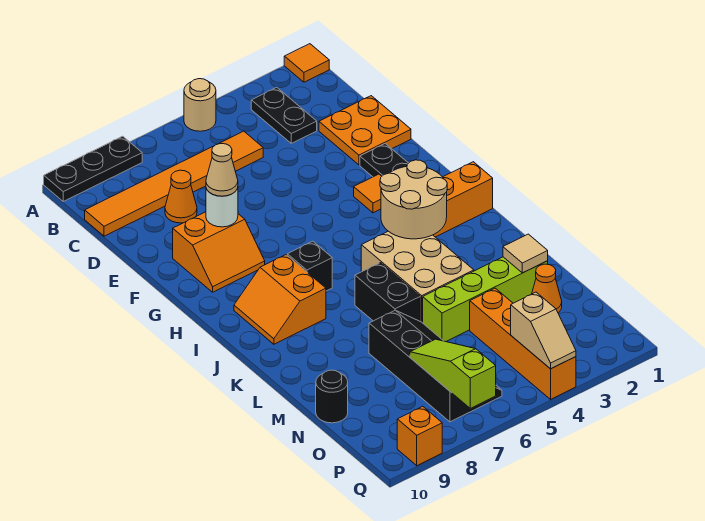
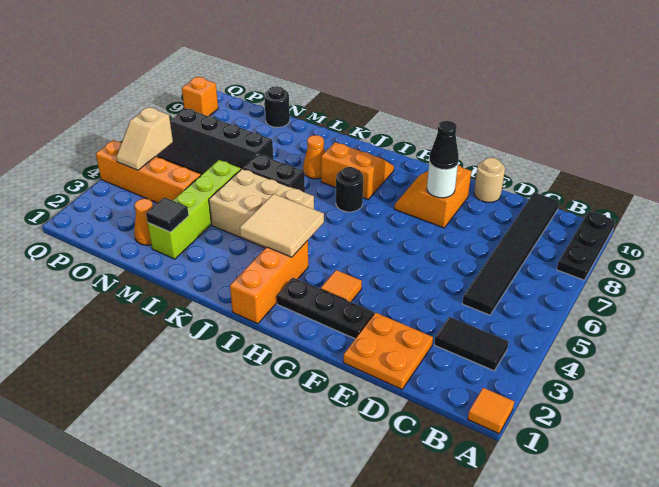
tan 1x1 round brick [184,79,216,131] -> tan 1x1 round brick moved to [474,158,505,202]
black 1x2 plate [251,87,317,143] -> black 1x2 tile [434,317,509,371]
orange 1x6 tile [85,131,263,236] -> black 1x6 tile [462,192,559,315]
orange 1x1 cone [165,170,197,223] -> orange 1x1 cone moved to [303,135,325,179]
tan 1x1 cone [206,144,238,196] -> black 1x1 cone [429,121,459,170]
tan 2x2 round brick [380,160,447,239] -> tan 2x2 tile [240,194,324,257]
black 1x1 brick [287,241,332,291] -> black 1x1 round brick [336,167,363,212]
tan 1x1 tile [503,234,548,273] -> black 1x1 tile [146,197,189,232]
lime 1x3 slope [410,339,496,408] -> none
tan 1x2 slope [511,292,576,369] -> tan 1x2 slope turned to [116,107,173,170]

